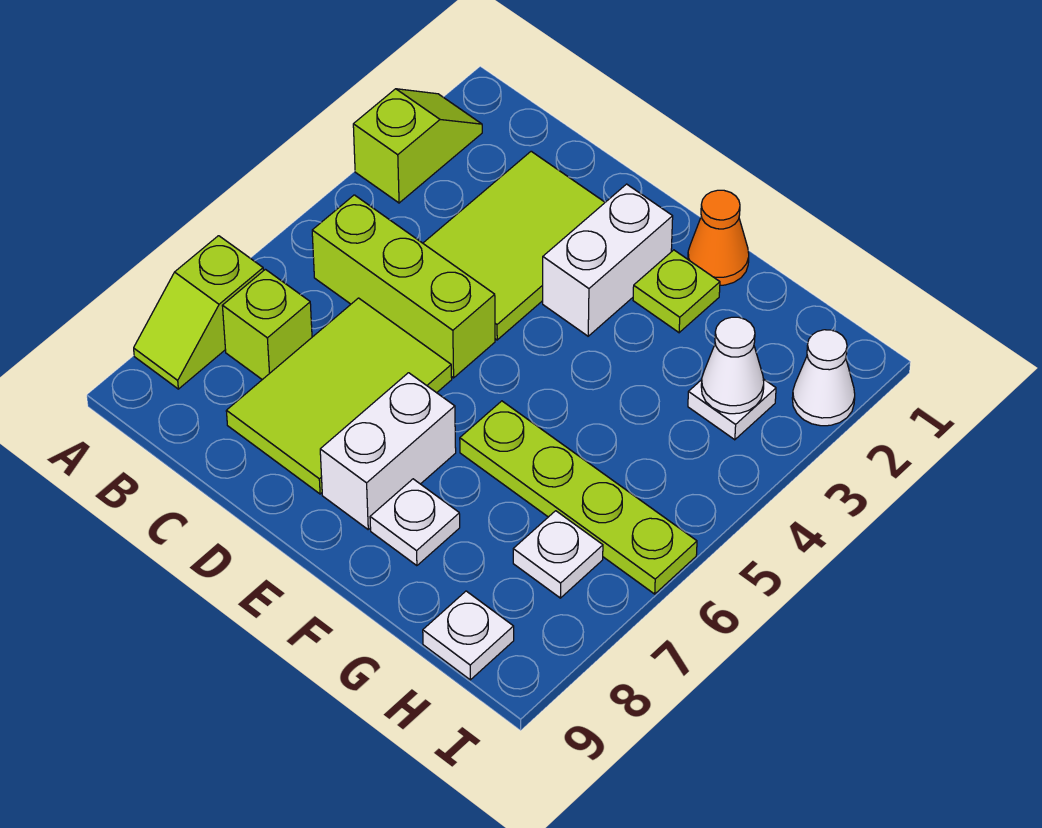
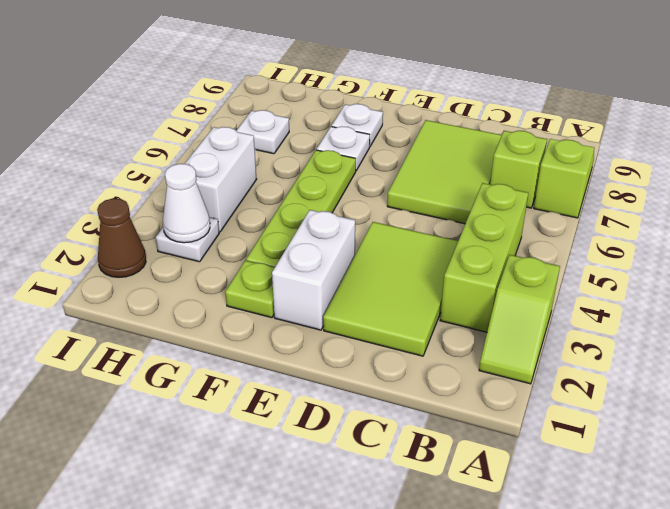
lime 1x3 brick [312,195,495,378] -> lime 1x3 brick turned to [440,183,528,332]
white 1x2 brick [320,373,456,529] -> white 1x2 brick moved to [185,127,257,232]
orange 1x1 cone [688,190,749,285] -> none
lime 1x4 plate [460,401,697,594] -> lime 1x4 plate turned to [246,150,356,268]
white 1x1 plate [423,591,514,680] -> white 1x1 plate moved to [317,126,370,170]
white 1x1 cone [792,330,855,426] -> brown 1x1 cone [97,198,146,277]

